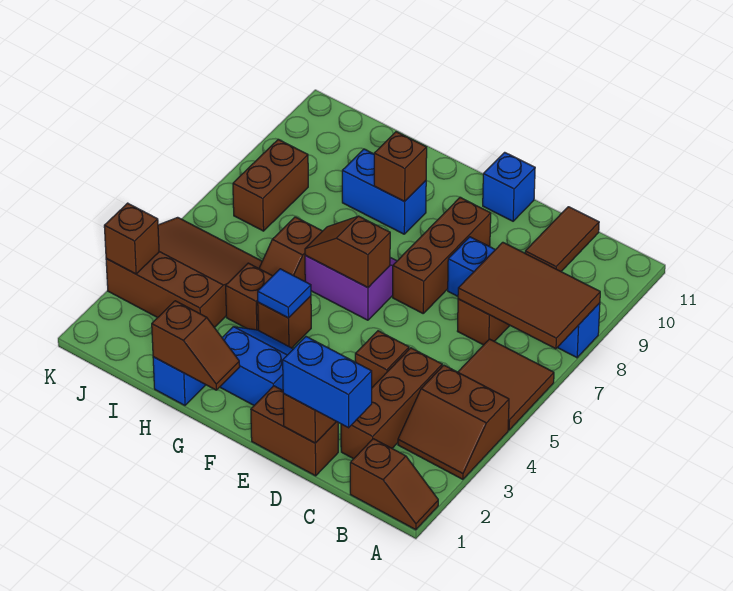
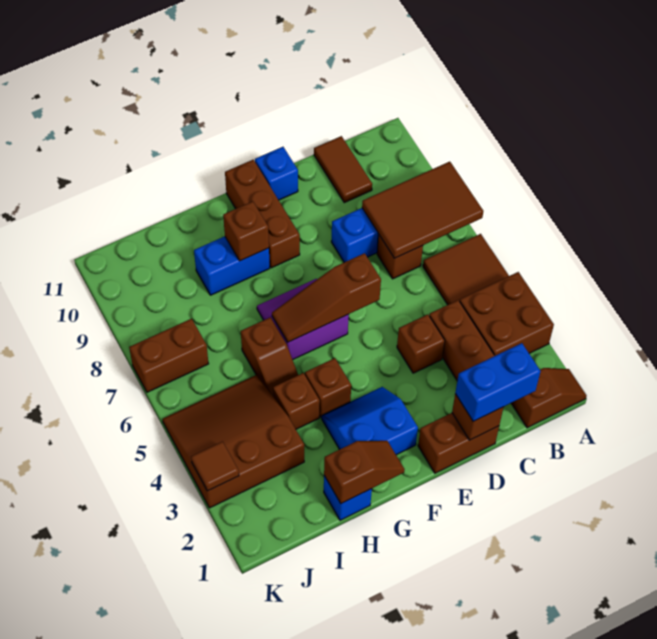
brown 2x2 slope [398,365,509,479] -> brown 2x2 brick [460,272,554,356]
brown 1x3 brick [393,197,491,313] -> brown 1x3 brick moved to [225,160,300,268]
brown 1x2 slope [305,216,390,288] -> brown 1x3 slope [272,253,381,342]
blue 1x1 tile [258,269,311,318] -> none
brown 1x2 brick [233,139,308,231] -> brown 1x2 brick turned to [129,319,209,392]
brown 1x1 brick [104,203,159,274] -> brown 1x1 tile [191,442,239,491]

